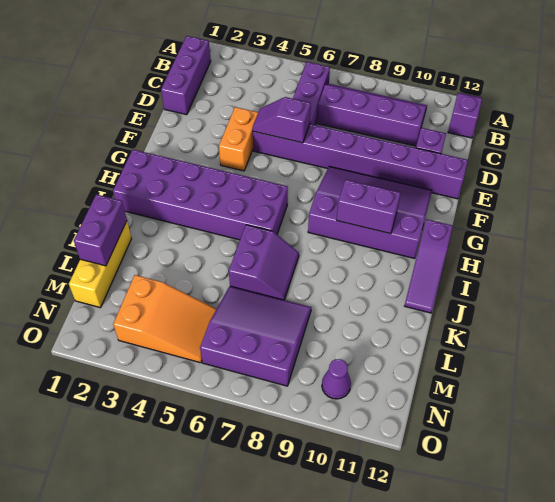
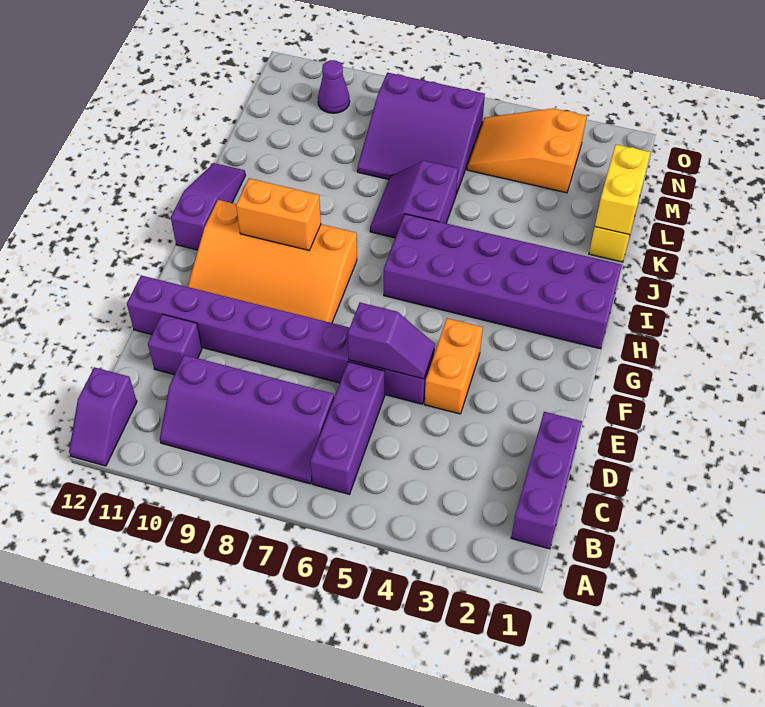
purple 3x4 slope [308,166,432,259] -> orange 3x4 slope [187,200,357,323]
purple 1x2 brick [337,180,400,234] -> orange 1x2 brick [236,178,321,250]
purple 1x2 brick [74,194,127,266] -> yellow 1x2 brick [595,144,650,235]

